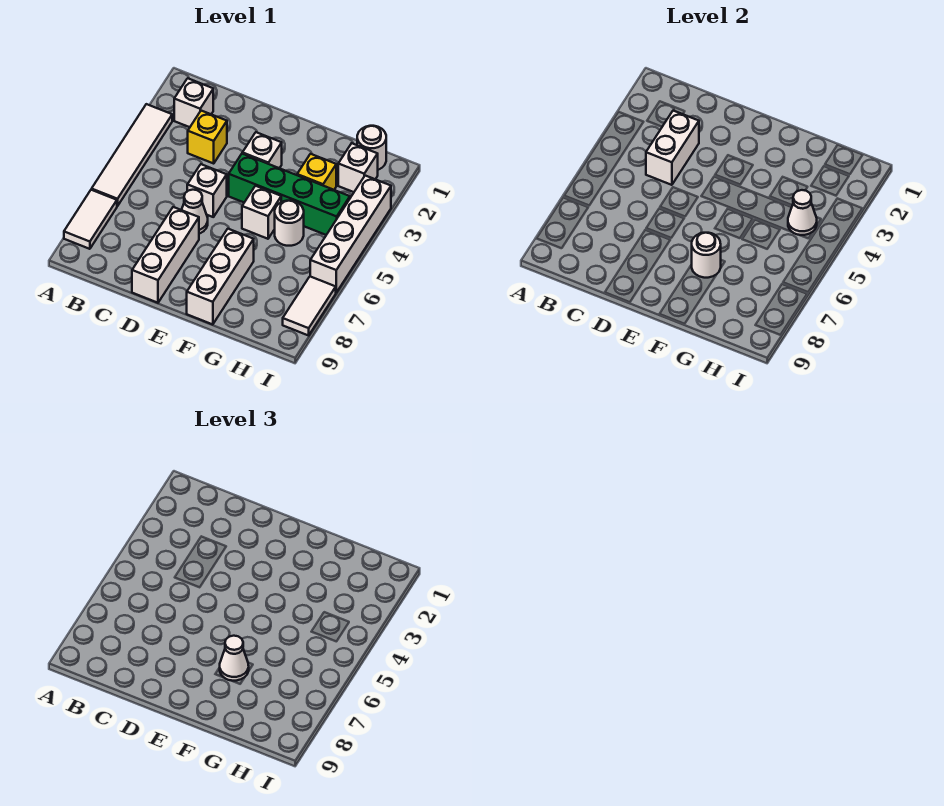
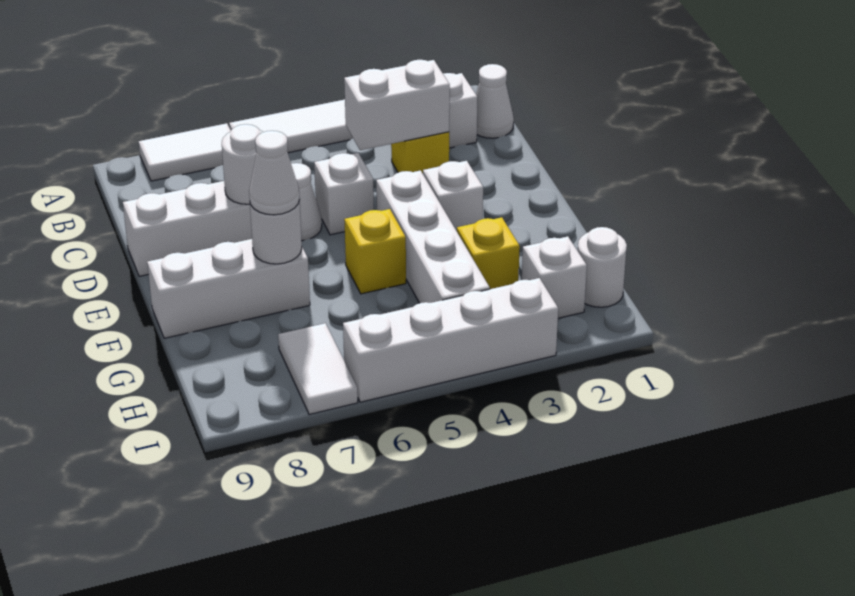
green 1x4 brick [229,154,350,235] -> white 1x4 brick [376,170,490,303]
white 1x1 brick [242,186,281,239] -> yellow 1x1 brick [344,209,406,294]
white 1x1 round brick [275,201,304,246] -> white 1x1 round brick moved to [222,124,263,204]
white 1x1 cone [788,190,817,235] -> white 1x1 cone moved to [476,64,514,138]
white 1x2 tile [283,277,336,335] -> white 1x2 tile turned to [278,323,358,414]

